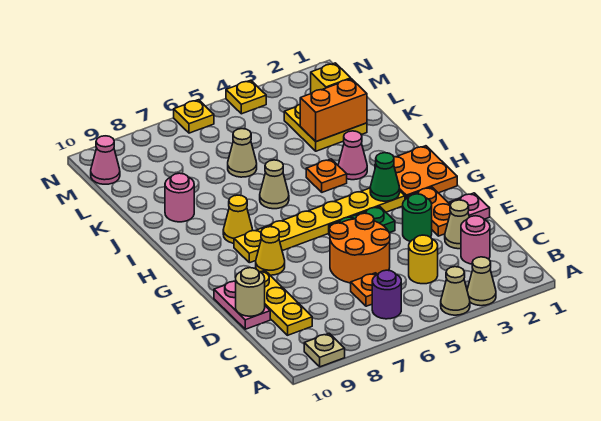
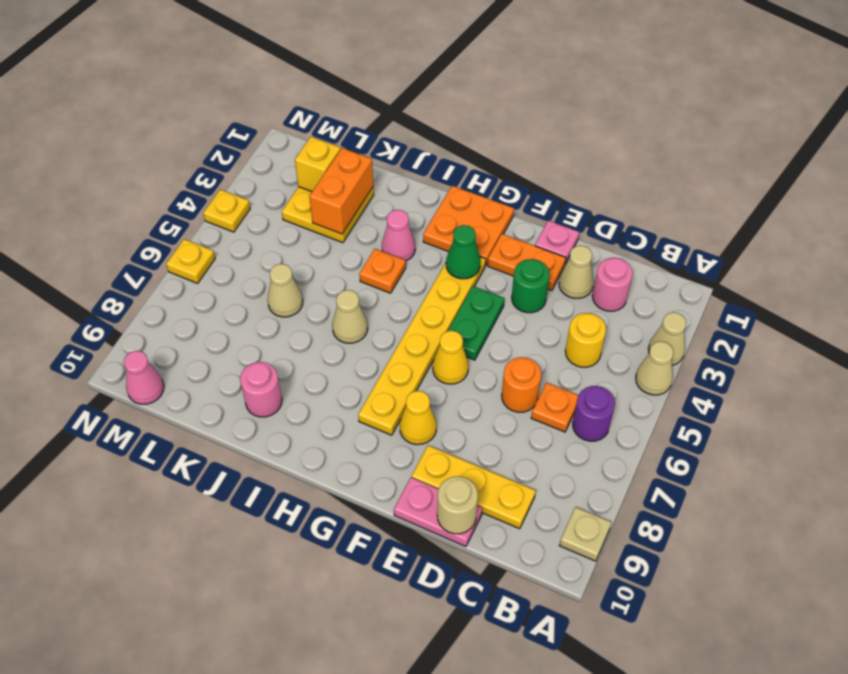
orange 2x2 round brick [329,213,390,283] -> orange 1x1 round brick [502,357,541,412]
yellow 1x1 cone [223,195,253,243] -> yellow 1x1 cone moved to [433,331,468,384]

